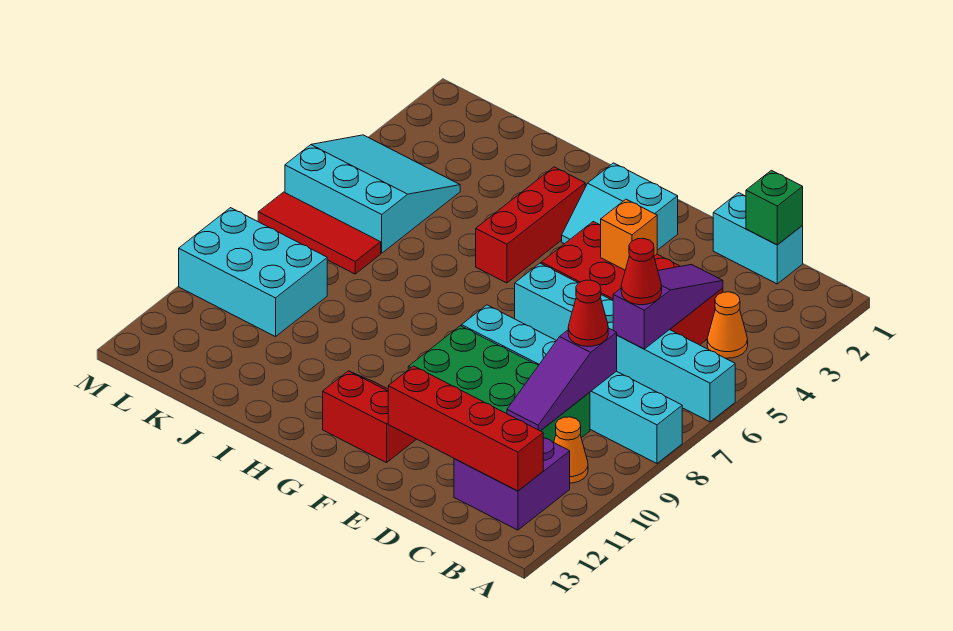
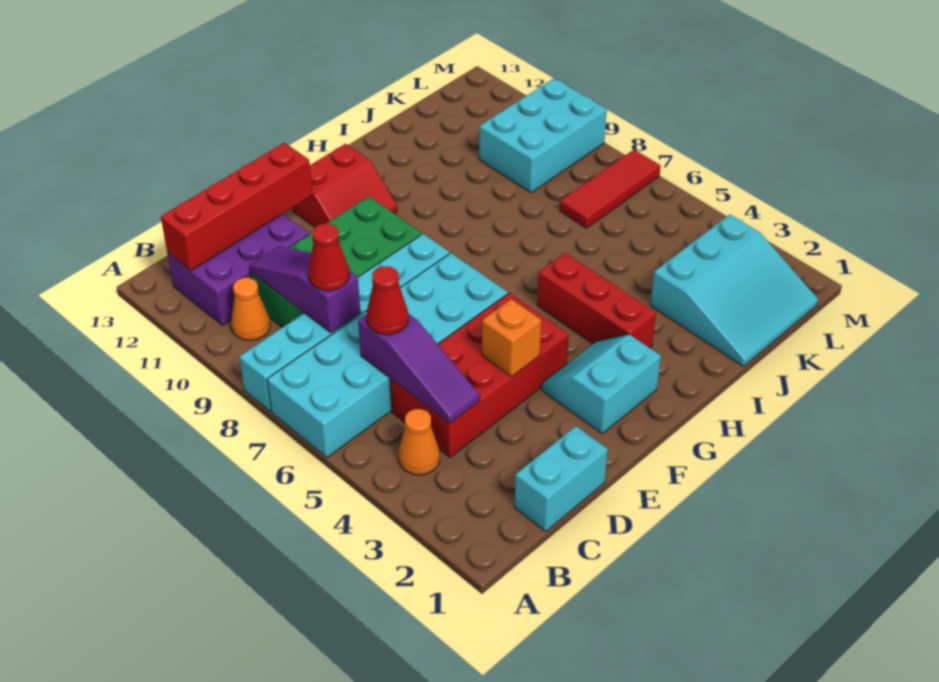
cyan 1x6 brick [515,263,735,422] -> cyan 2x6 brick [267,253,508,458]
purple 2x2 brick [454,437,570,530] -> purple 2x3 brick [167,214,309,325]
green 1x1 brick [746,170,803,245] -> none
cyan 3x3 slope [285,135,460,253] -> cyan 3x3 slope moved to [650,214,818,366]

